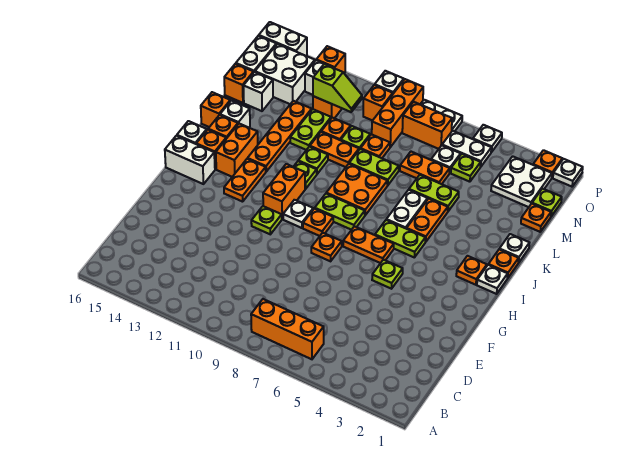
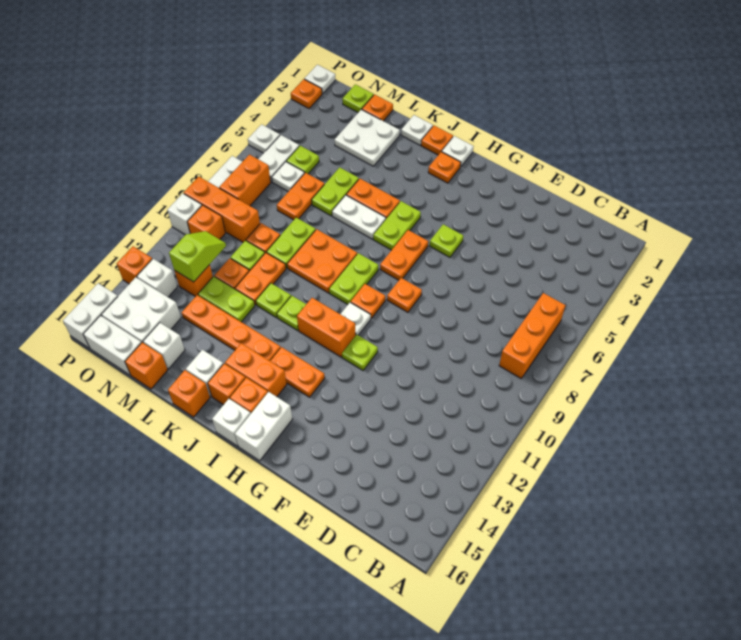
white 2x2 plate [491,156,552,207] -> white 2x2 plate moved to [334,109,400,166]

